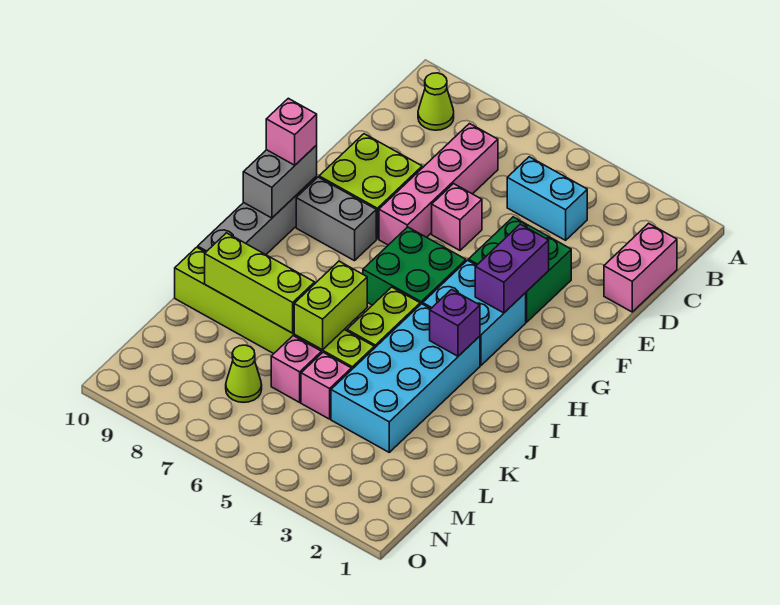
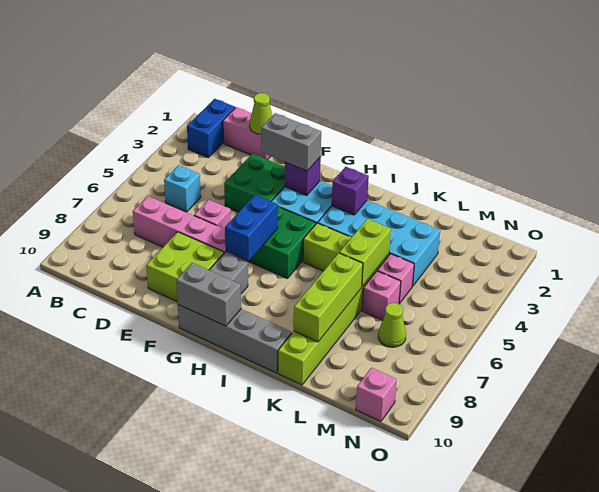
none -> blue 1x2 brick [187,99,235,157]
lime 1x1 cone [418,73,454,130] -> lime 1x1 cone moved to [250,93,273,134]
cyan 1x2 brick [507,157,587,240] -> cyan 1x1 brick [164,165,201,212]
purple 1x2 brick [475,224,549,313] -> purple 1x1 brick [285,157,321,195]
none -> grey 1x2 brick [261,113,321,171]
none -> blue 1x2 brick [225,195,278,261]
pink 1x1 brick [266,98,317,165] -> pink 1x1 brick moved to [356,368,397,421]
lime 1x2 brick [294,261,367,350] -> lime 1x2 brick turned to [339,219,391,286]

